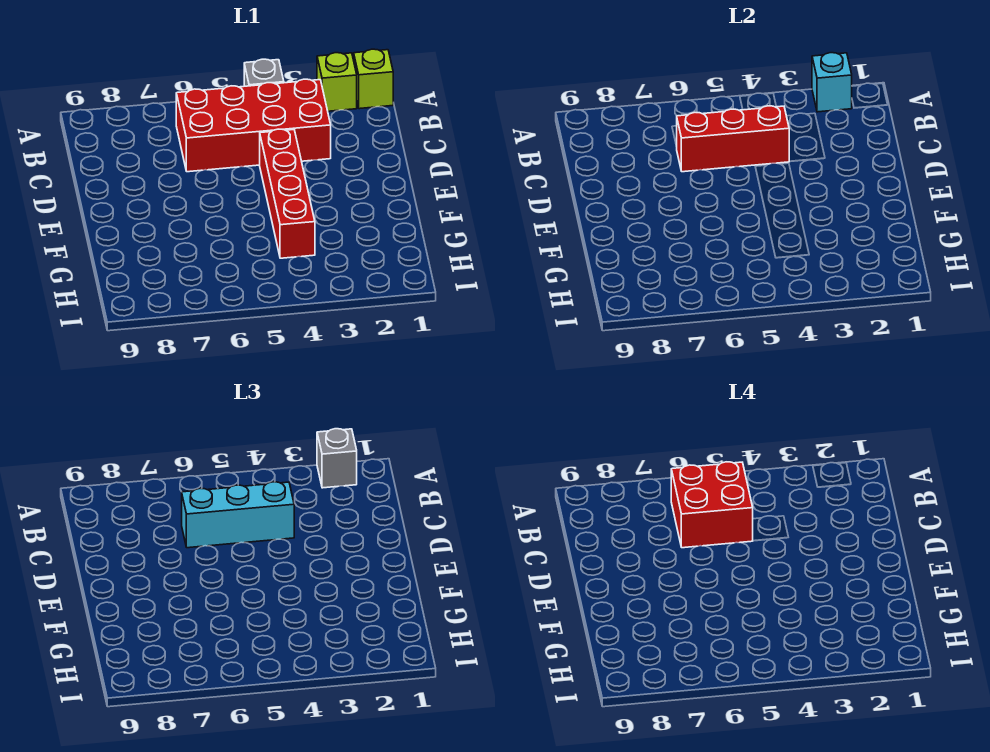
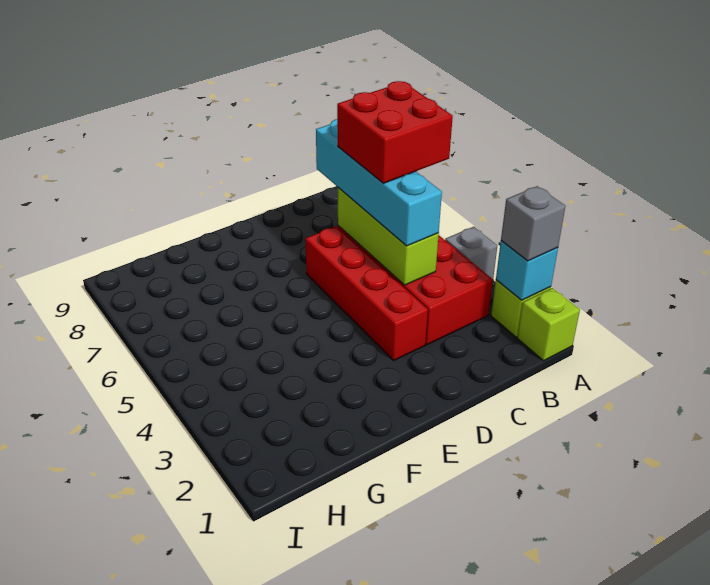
red 1x3 brick [677,106,790,172] -> lime 1x3 brick [338,188,439,285]
cyan 1x3 brick [182,482,294,548] -> cyan 1x4 brick [316,119,442,246]
red 1x4 brick [260,129,315,258] -> red 1x4 brick turned to [305,226,428,360]

